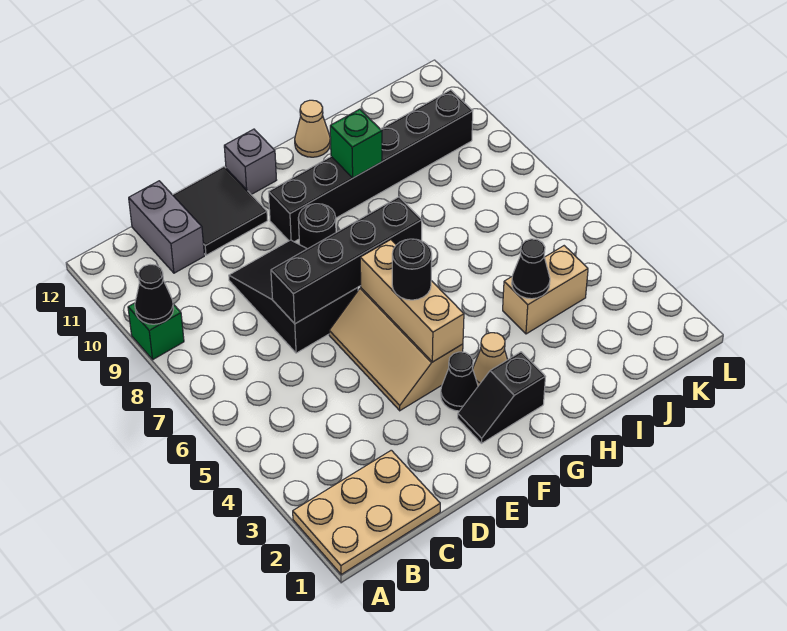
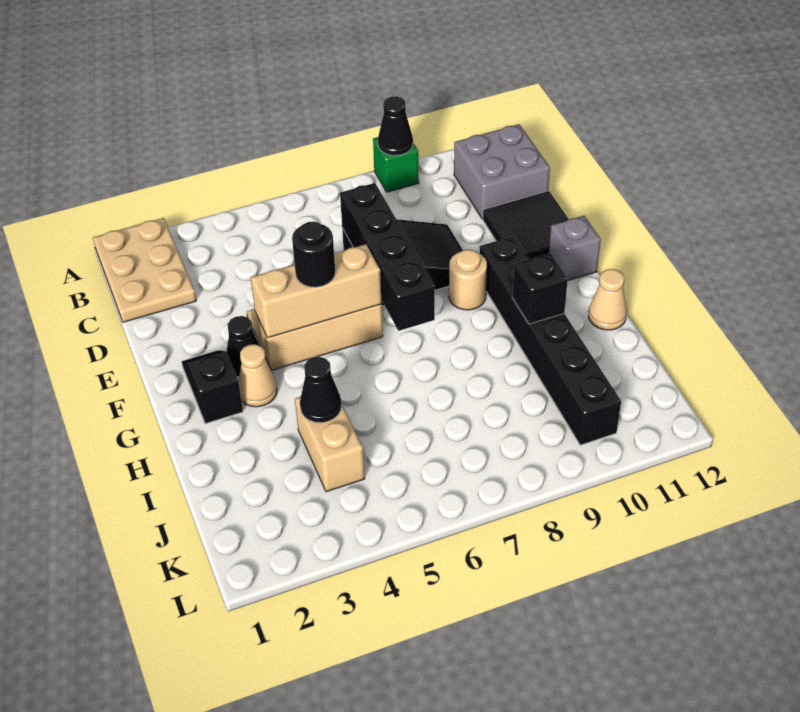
grey 1x2 brick [129,181,204,273] -> grey 2x2 brick [454,124,550,219]
black 1x1 round brick [298,204,336,249] -> tan 1x1 round brick [449,250,487,310]
green 1x1 brick [330,109,382,178] -> black 1x1 brick [512,253,568,324]

